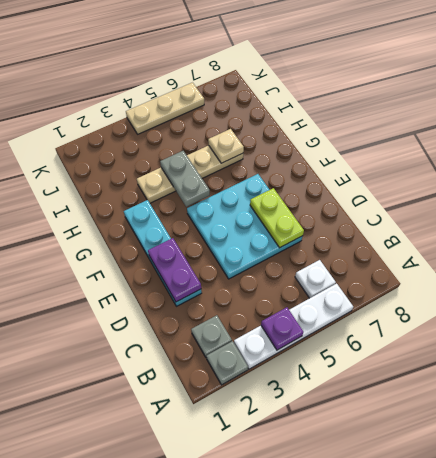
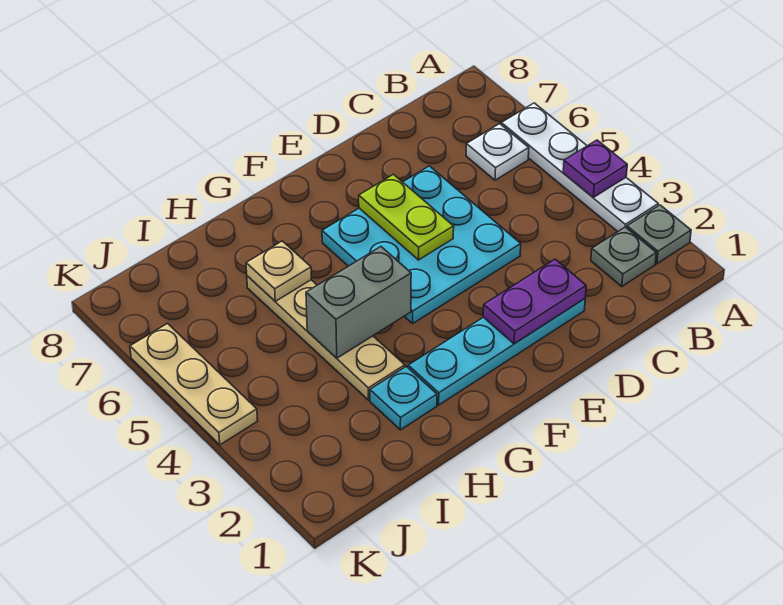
lime 1x2 plate [250,188,304,248] -> lime 1x2 plate turned to [359,174,454,260]
grey 1x2 plate [160,151,210,207] -> grey 1x2 brick [306,247,411,358]
none -> cyan 1x1 plate [370,366,437,430]

